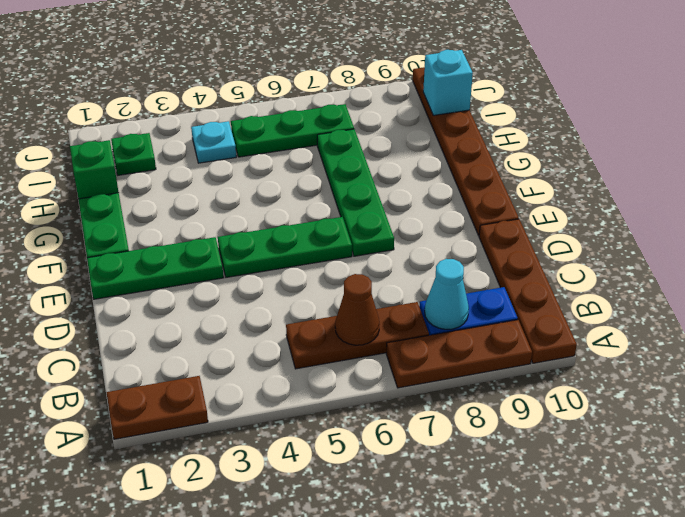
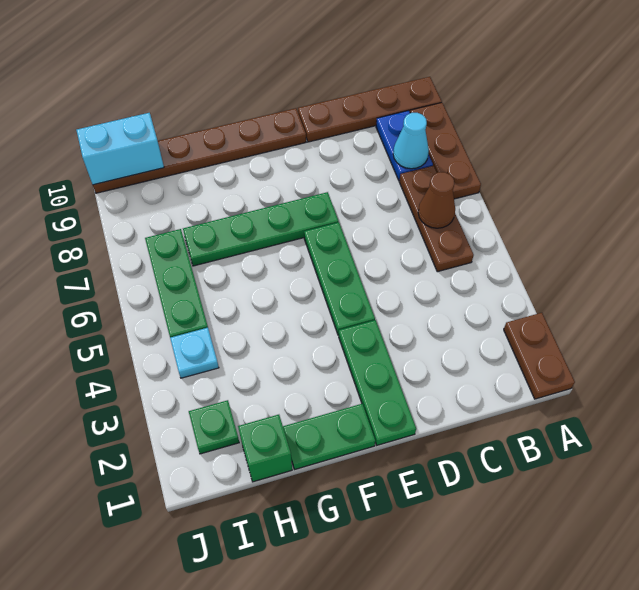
cyan 1x1 brick [423,50,473,115] -> cyan 1x2 brick [76,113,164,185]

